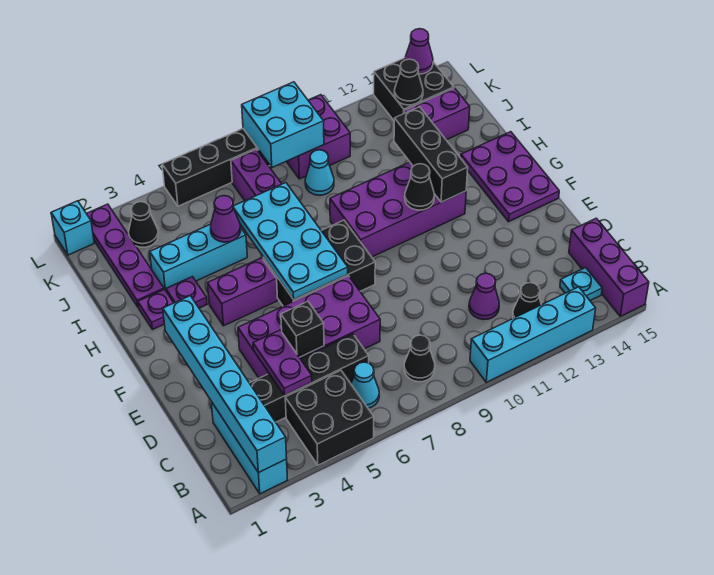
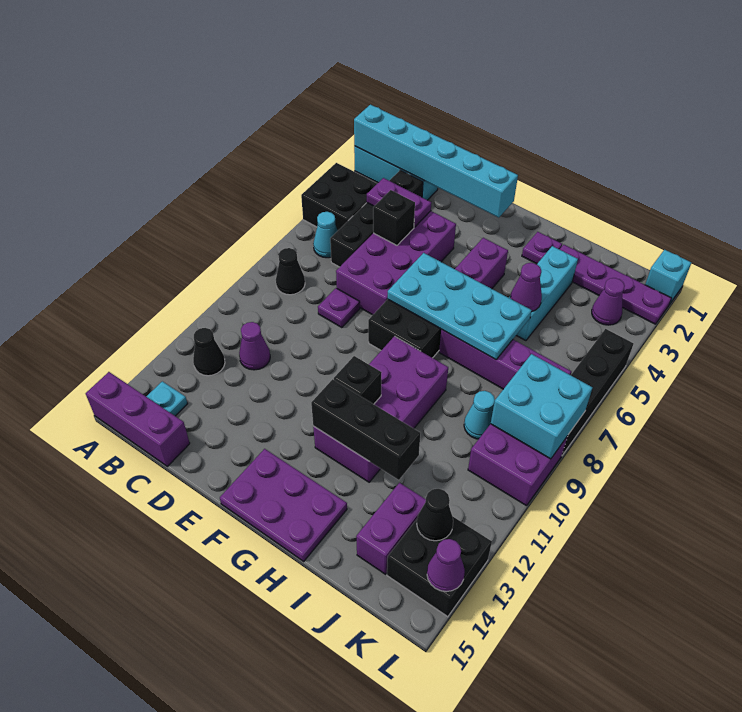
cyan 1x4 brick [470,287,596,382] -> none
black 1x1 cone [405,164,434,210] -> black 1x1 brick [334,356,382,404]
purple 1x1 plate [166,277,207,308] -> purple 1x1 plate moved to [318,288,360,328]
black 1x1 cone [129,202,158,247] -> purple 1x1 cone [592,278,625,325]

